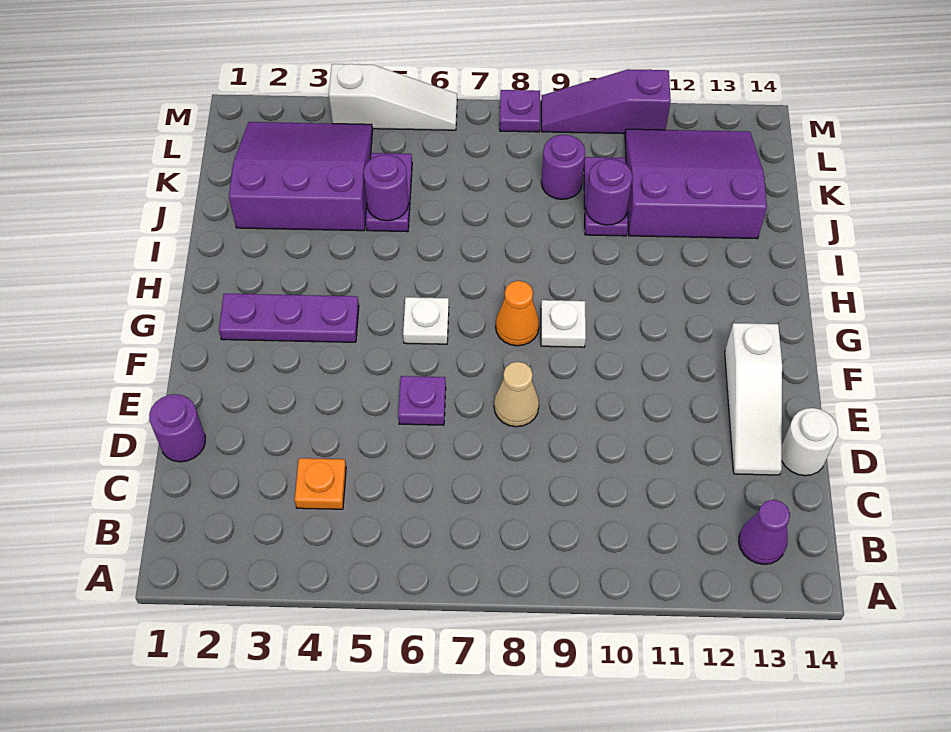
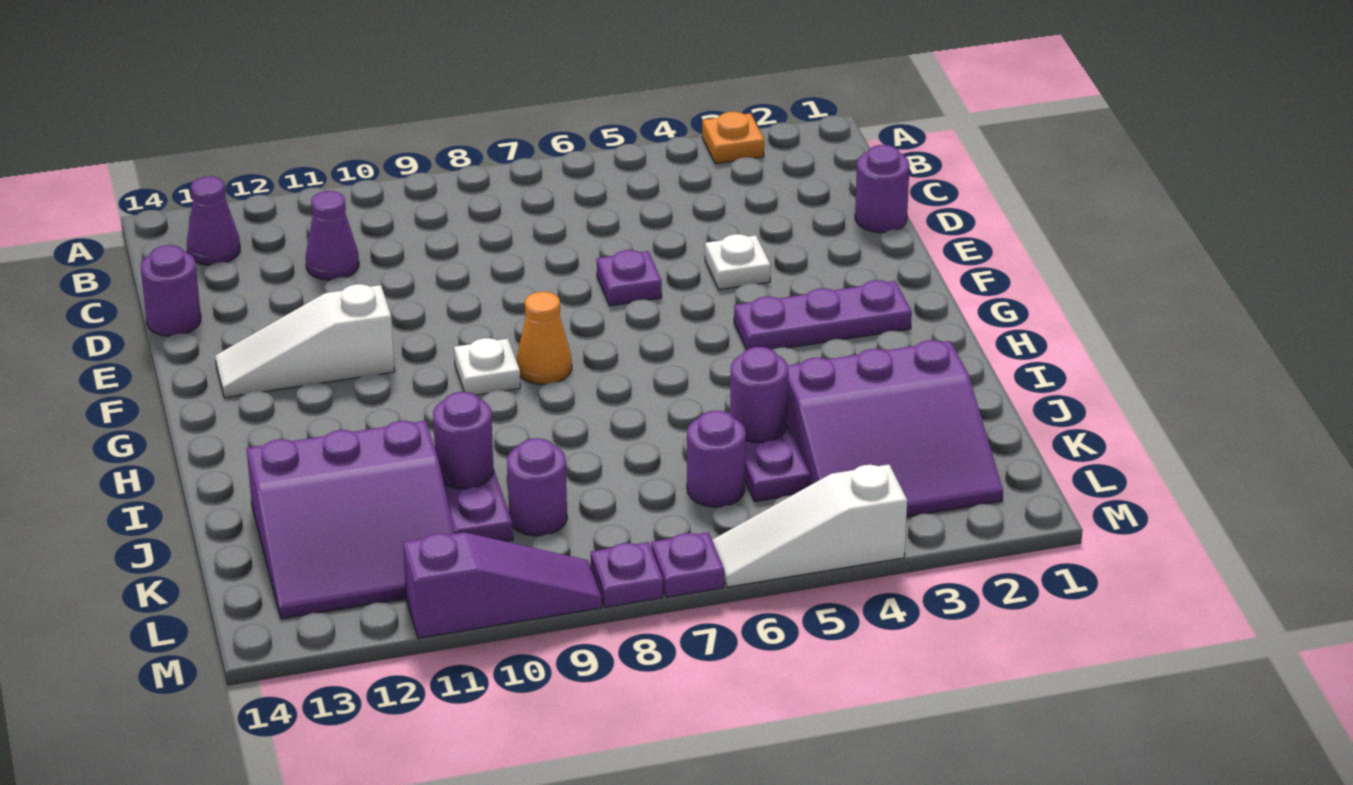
orange 1x1 plate [295,458,346,509] -> orange 1x1 plate moved to [702,112,764,164]
none -> purple 1x1 cone [306,191,359,280]
white 1x3 slope [725,323,782,475] -> white 1x3 slope turned to [215,284,395,397]
white 1x1 round brick [782,408,838,476] -> purple 1x1 round brick [141,245,201,336]
tan 1x1 cone [494,362,539,427] -> none
white 1x1 plate [403,297,449,344] -> white 1x1 plate moved to [705,234,771,290]
none -> purple 1x1 round brick [687,411,746,507]
none -> purple 1x1 plate [651,532,724,597]

